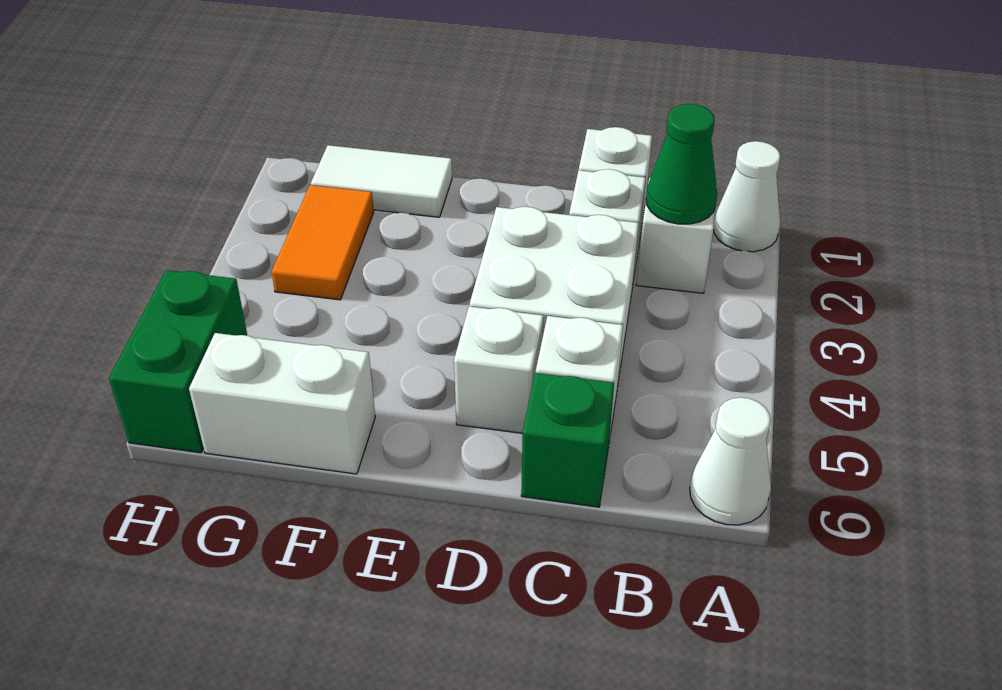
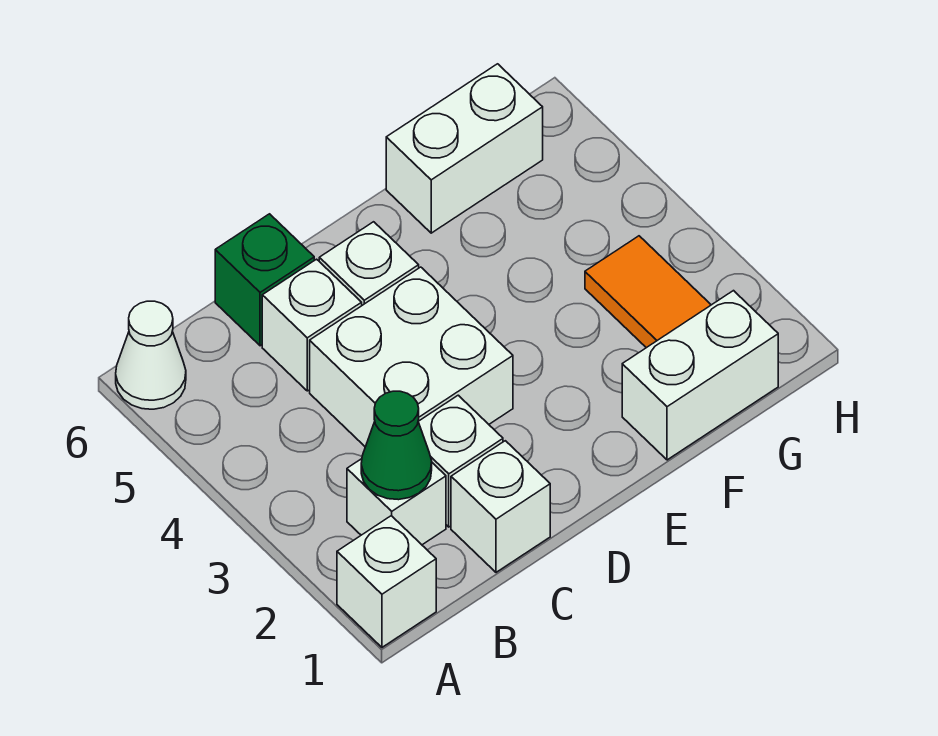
white 1x1 cone [714,141,780,252] -> white 1x1 brick [337,516,436,647]
white 1x2 tile [311,145,452,217] -> white 1x2 brick [622,291,778,460]
green 1x2 brick [109,270,247,453] -> none

